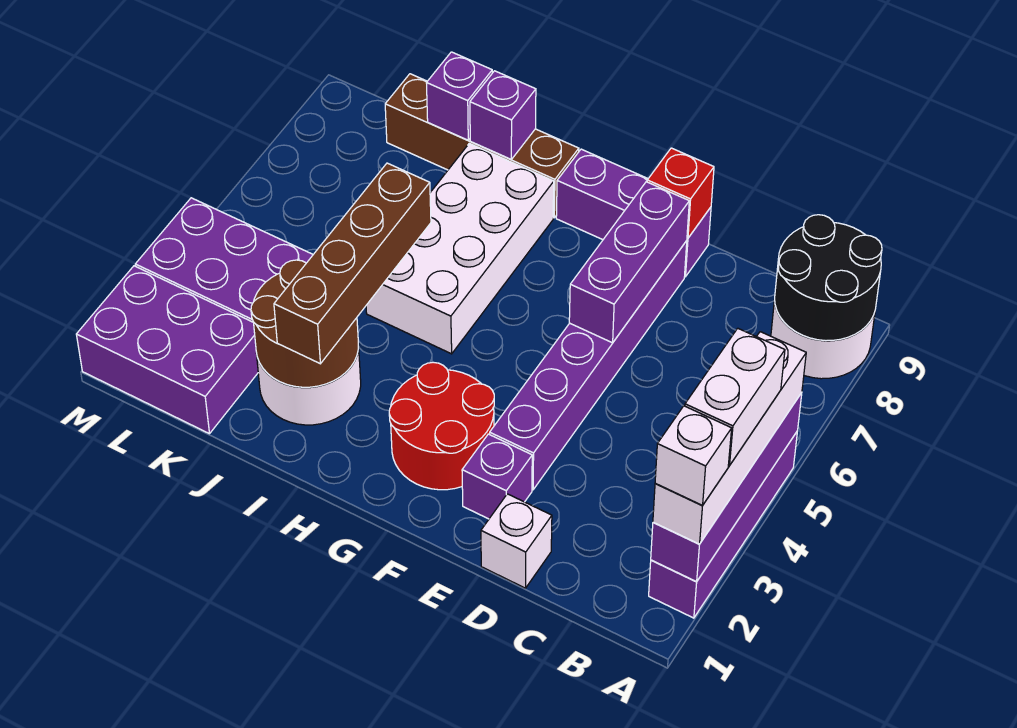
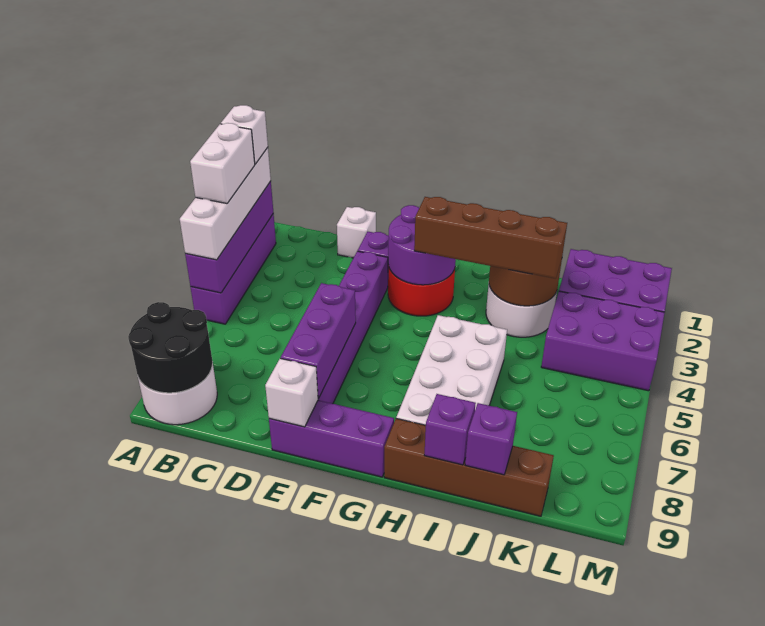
red 1x1 brick [647,148,714,238] -> white 1x1 brick [265,358,318,427]
none -> purple 2x2 round brick [388,205,456,285]
brown 1x4 brick [274,163,431,364] -> brown 1x4 brick turned to [414,197,567,279]

